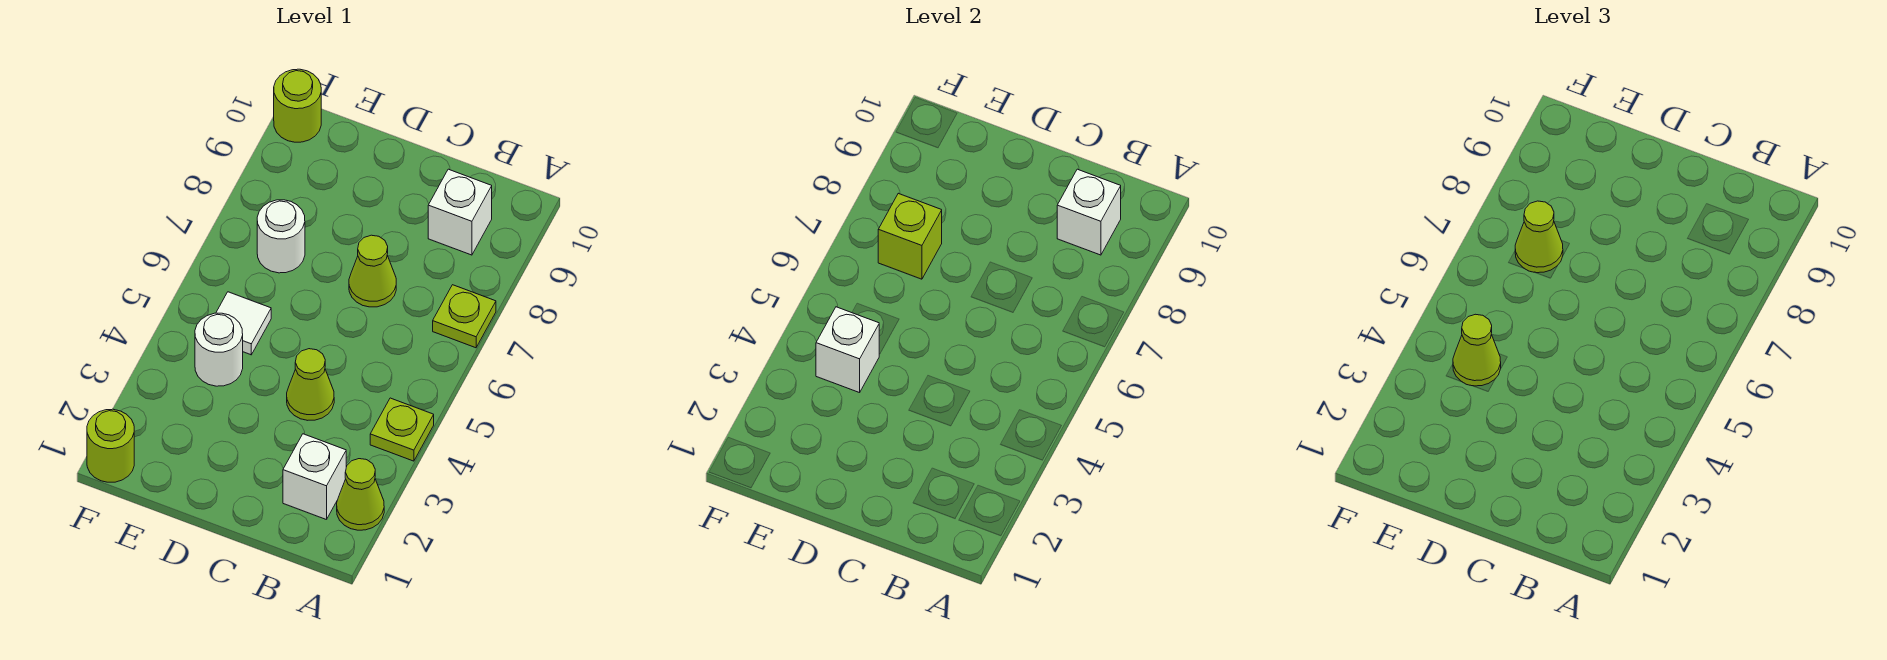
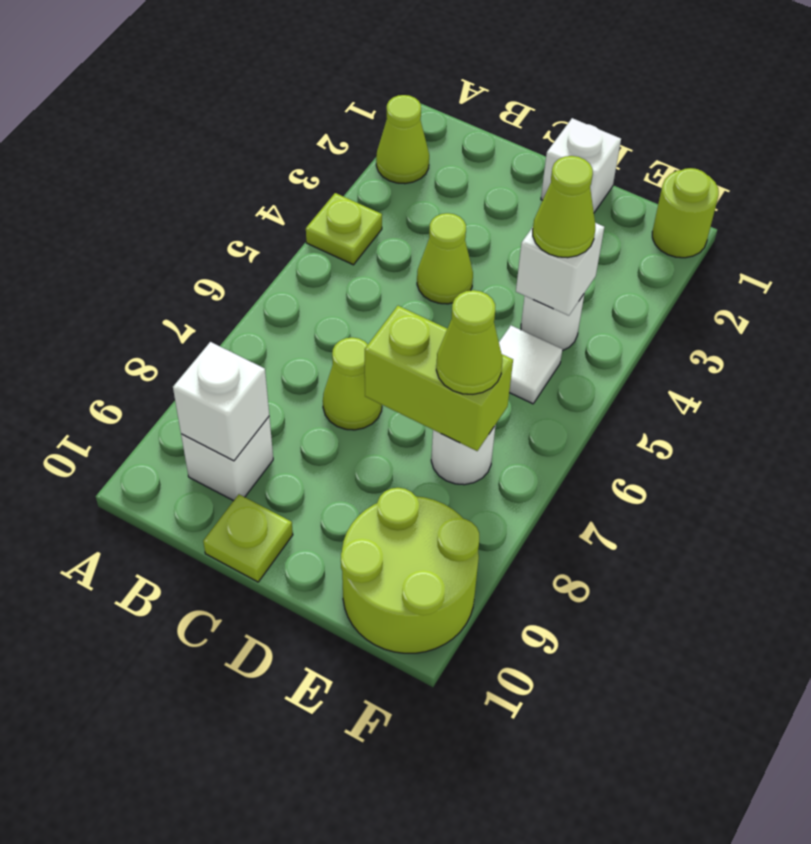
lime 1x1 plate [433,285,496,348] -> lime 1x1 plate moved to [203,494,293,582]
white 1x1 brick [283,434,346,520] -> white 1x1 brick moved to [541,118,621,212]
lime 1x1 brick [878,193,942,279] -> lime 1x2 brick [365,306,513,451]
lime 1x1 round brick [274,69,321,142] -> lime 2x2 round brick [341,488,479,653]

